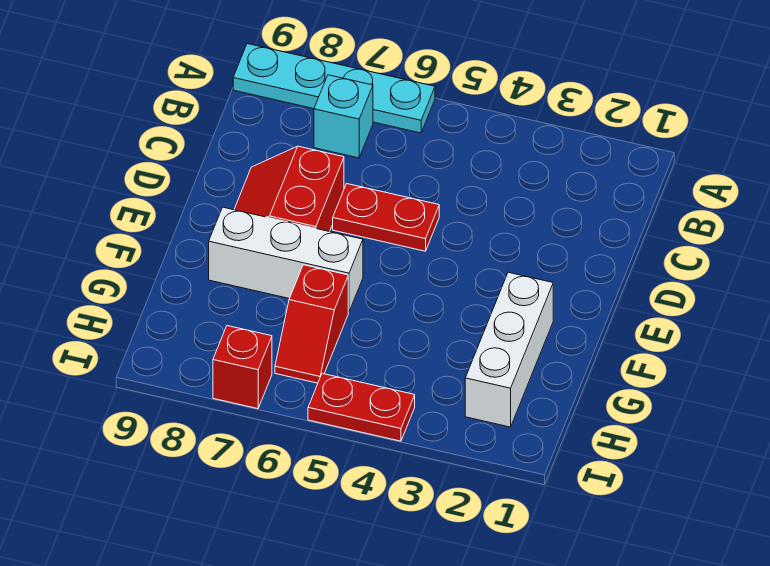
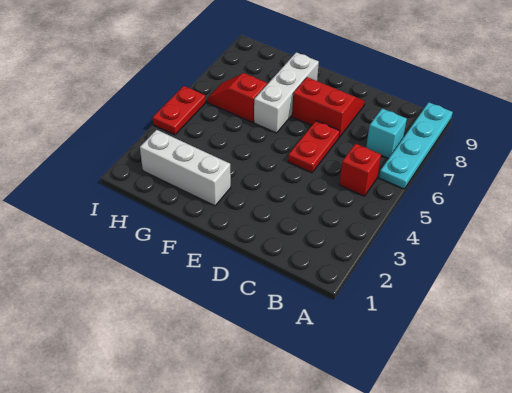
red 1x1 brick [213,326,272,409] -> red 1x1 brick moved to [339,144,381,196]

